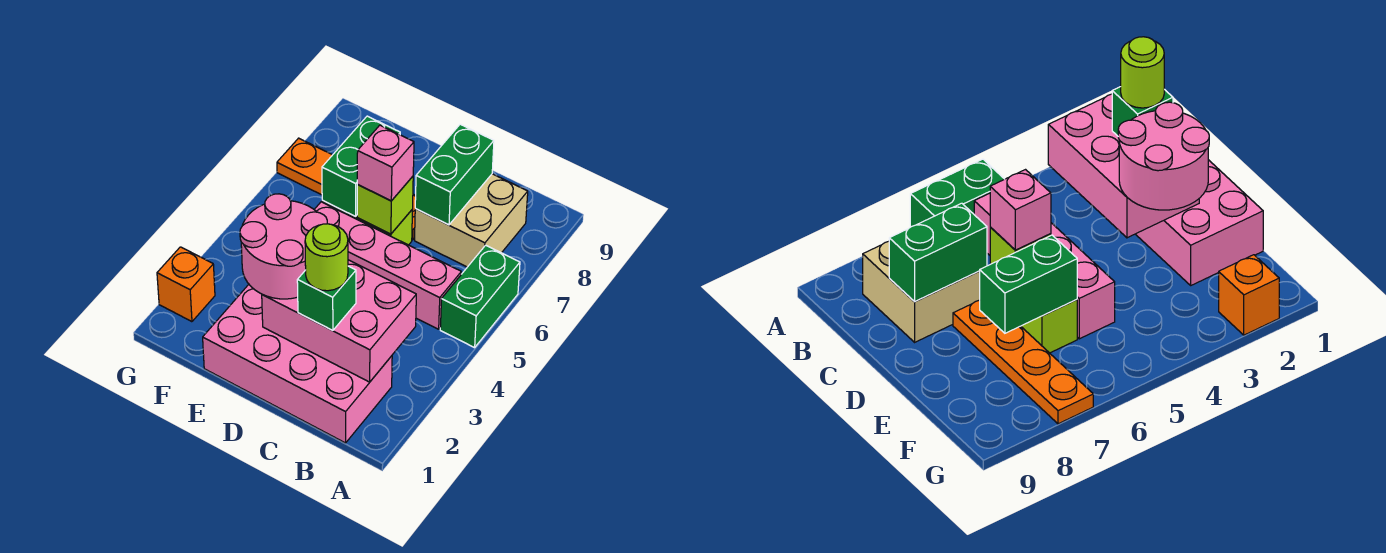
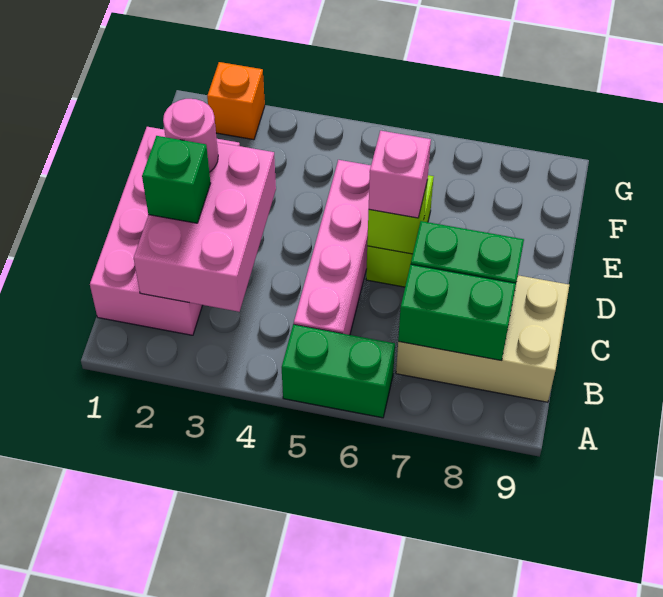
tan 2x2 brick [415,174,528,267] -> tan 2x3 brick [396,275,569,402]
lime 1x1 round brick [305,224,348,291] -> none
pink 2x2 round brick [240,194,327,299] -> pink 1x1 round brick [163,99,218,172]
orange 1x4 plate [277,138,416,240] -> none
green 1x2 brick [322,116,400,216] -> green 1x2 brick moved to [398,264,516,361]

